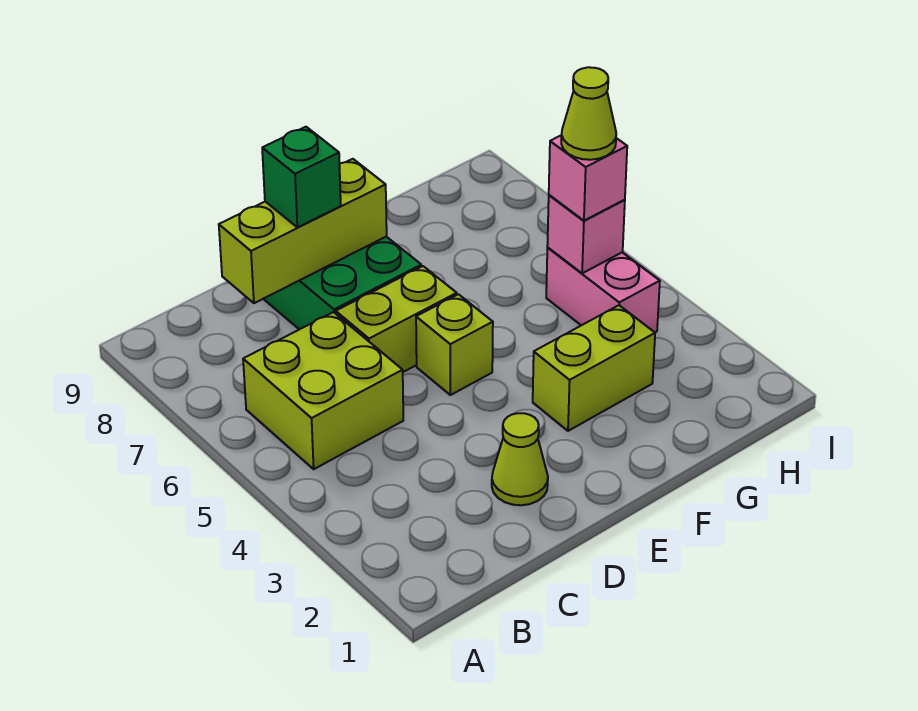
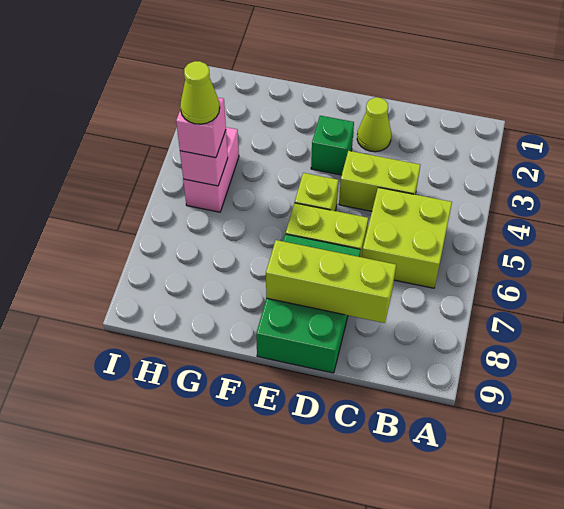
green 1x1 brick [262,127,341,227] -> green 1x1 brick moved to [311,116,354,175]
lime 1x2 brick [533,305,655,431] -> lime 1x2 brick moved to [339,151,420,211]

